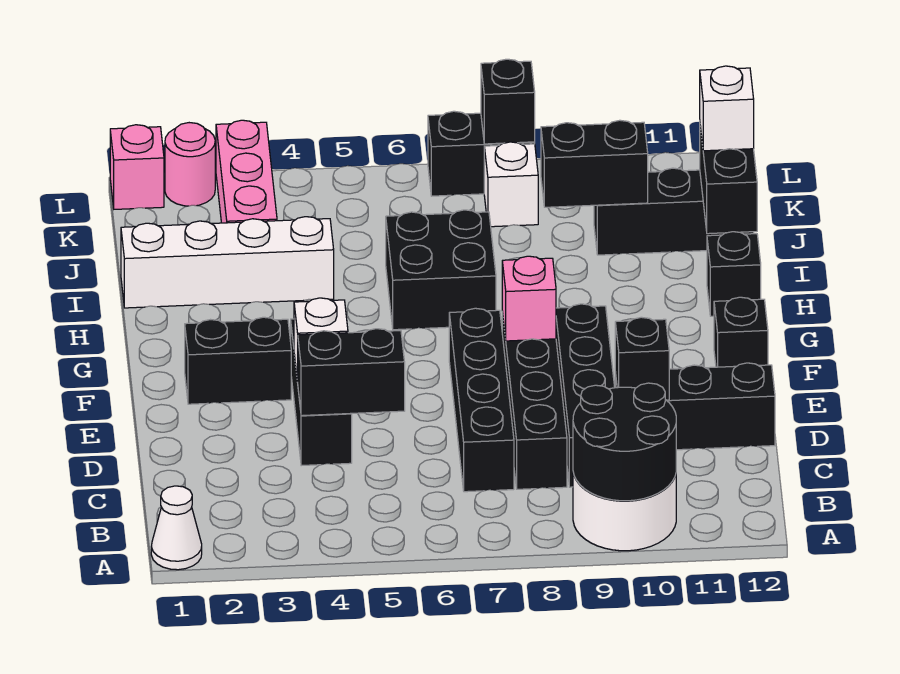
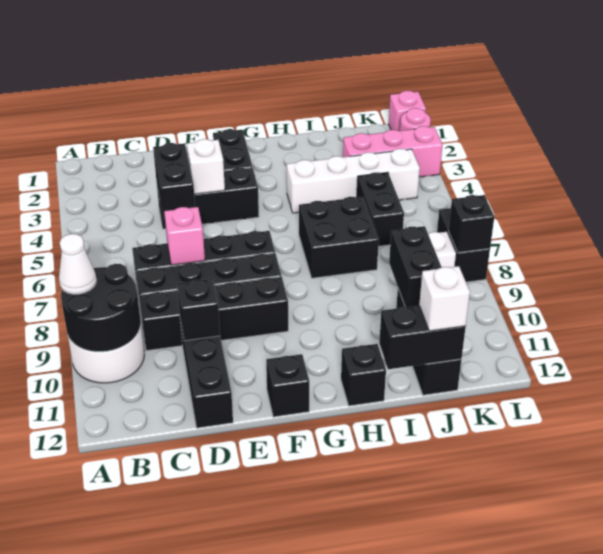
white 1x1 cone [151,486,202,570] -> white 1x1 cone moved to [59,234,96,294]
pink 1x1 brick [502,256,556,341] -> pink 1x1 brick moved to [164,207,205,265]
white 1x4 brick [121,217,334,308] -> white 1x4 brick turned to [287,149,420,213]
none -> black 1x2 brick [357,172,404,246]

